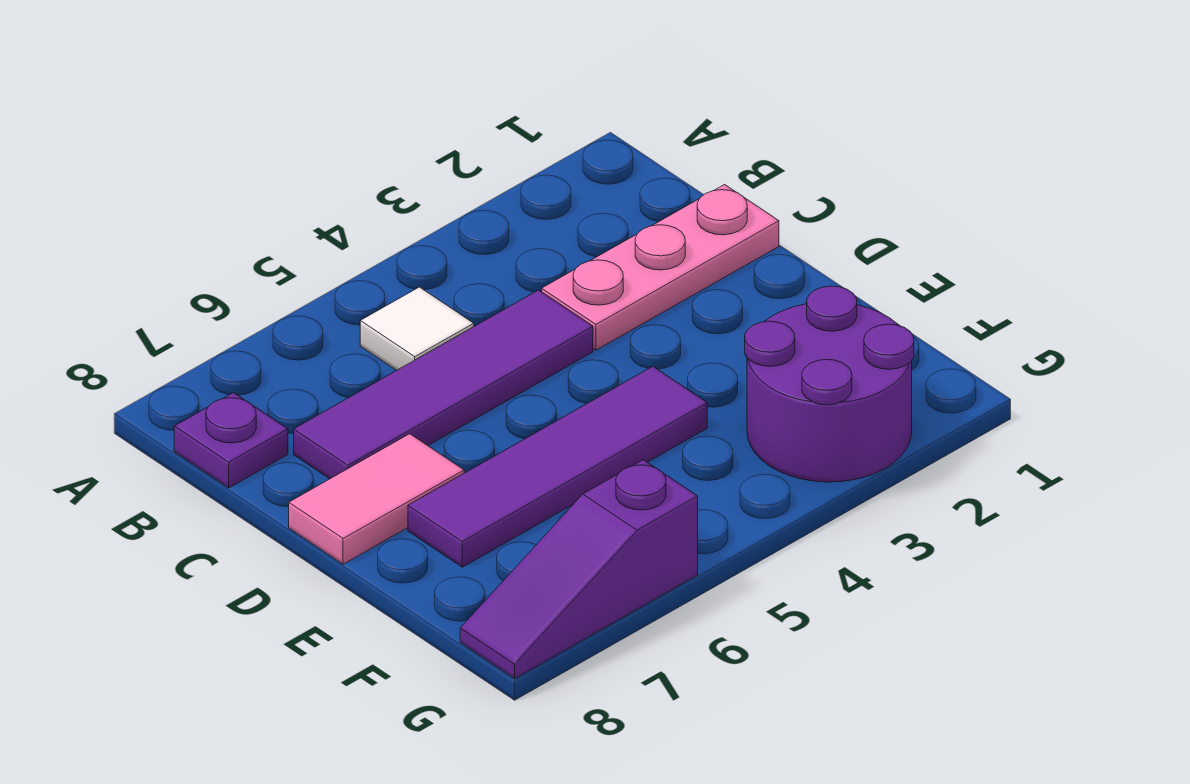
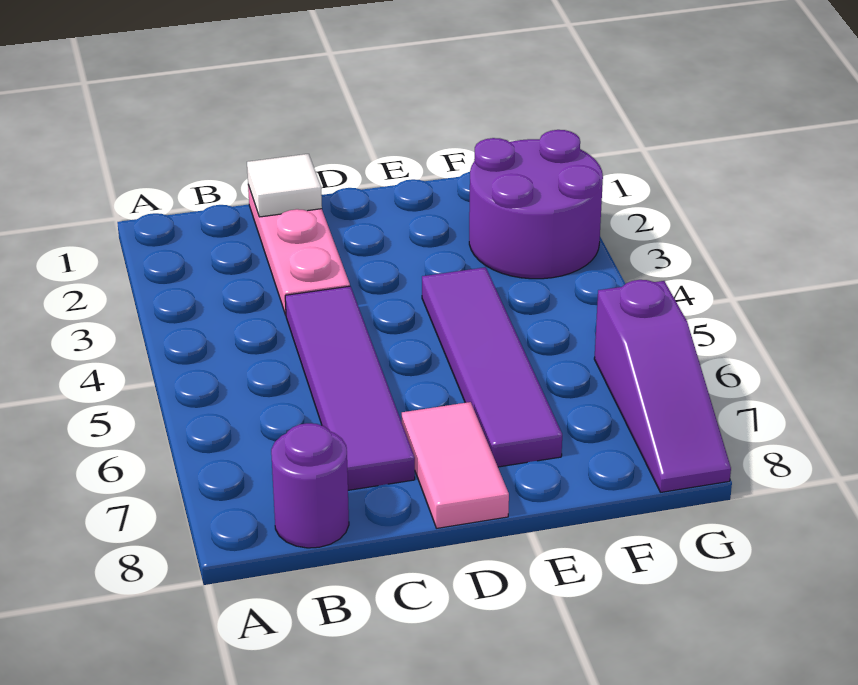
white 1x1 tile [360,287,474,370] -> white 1x1 tile moved to [247,154,322,217]
purple 1x1 plate [174,393,288,488] -> purple 1x1 round brick [271,423,349,548]

